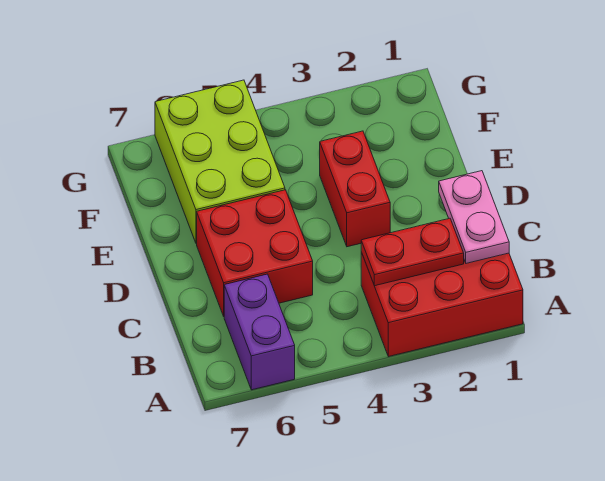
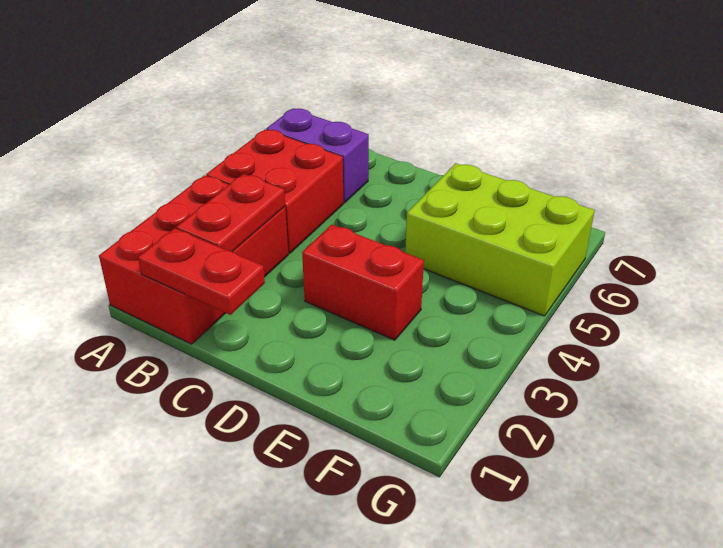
pink 1x2 plate [439,171,509,263] -> red 1x2 plate [138,228,265,315]
red 2x2 brick [197,190,313,316] -> red 2x2 brick moved to [206,130,343,254]

